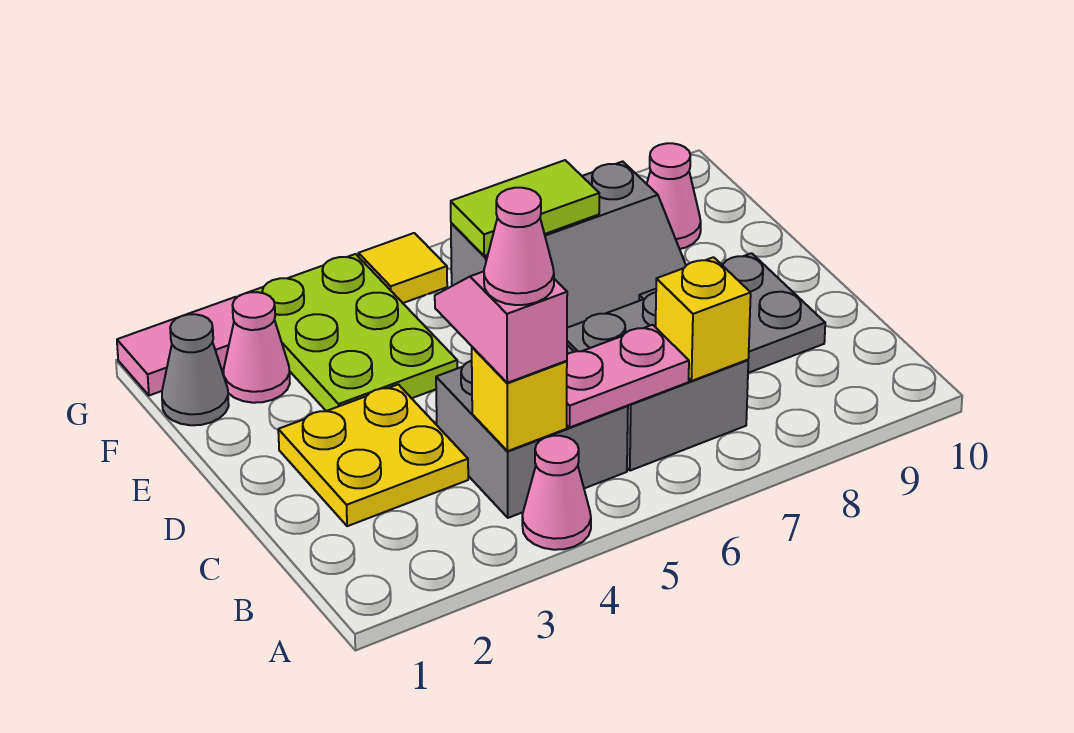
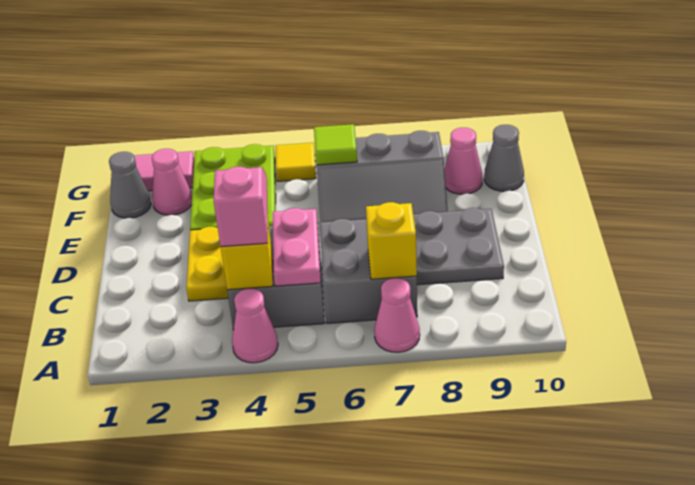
pink 1x1 cone [484,188,554,305] -> pink 1x1 cone moved to [374,278,420,352]
pink 1x2 plate [567,325,689,427] -> pink 1x2 plate turned to [273,208,321,286]
yellow 2x2 plate [278,384,468,526] -> yellow 1x2 plate [186,227,228,301]
lime 1x2 tile [451,160,599,256] -> lime 1x1 tile [314,124,357,165]
none -> grey 1x1 cone [484,125,524,191]

